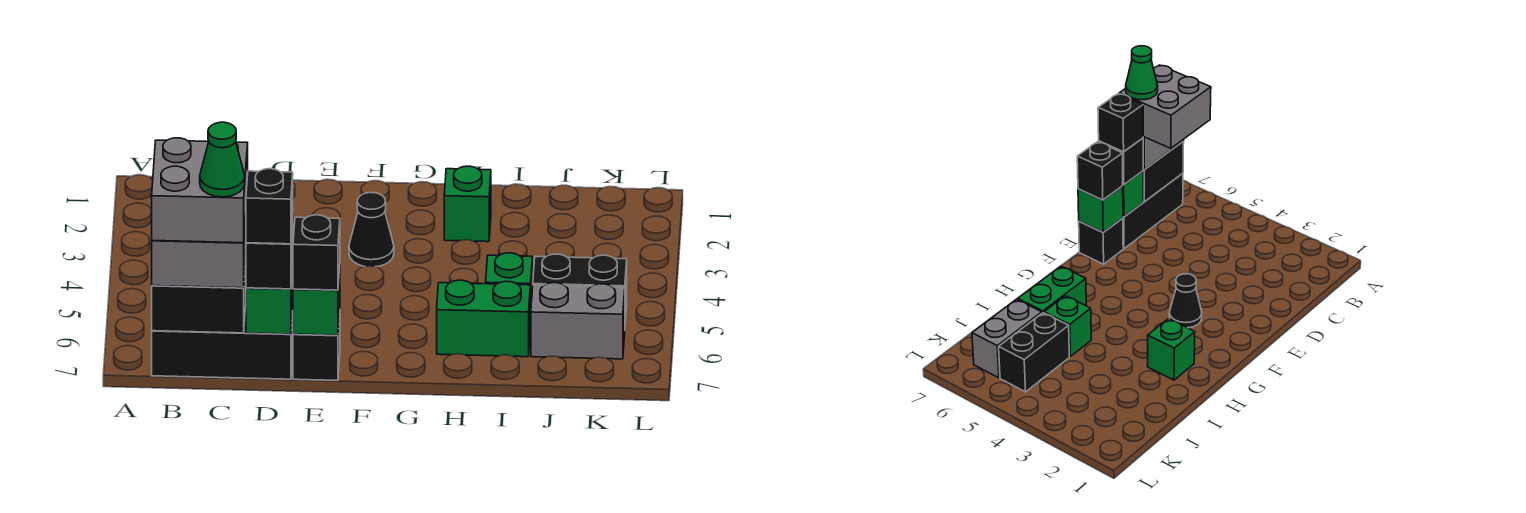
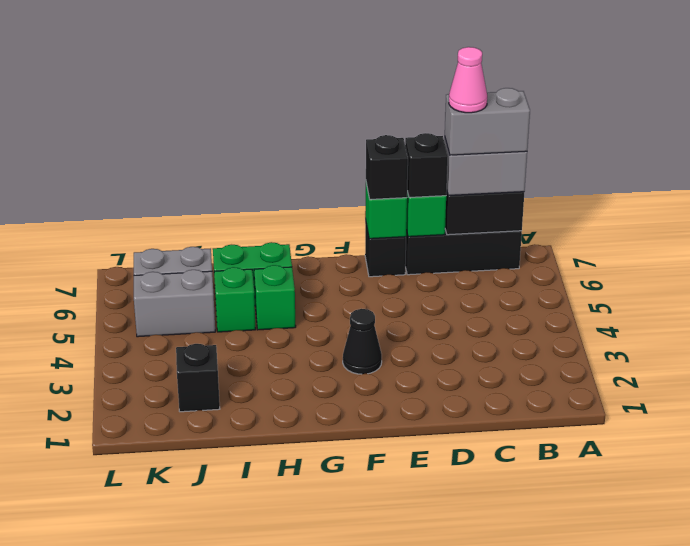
grey 2x2 brick [152,138,248,243] -> grey 1x2 brick [445,88,530,155]
green 1x1 cone [200,122,245,197] -> pink 1x1 cone [449,47,487,113]
black 1x1 brick [246,169,293,244] -> black 1x1 brick moved to [176,344,220,412]
green 1x1 brick [444,166,491,242] -> green 1x1 brick moved to [254,265,296,330]
black 1x2 brick [533,254,627,321] -> grey 1x2 brick [134,270,215,337]

